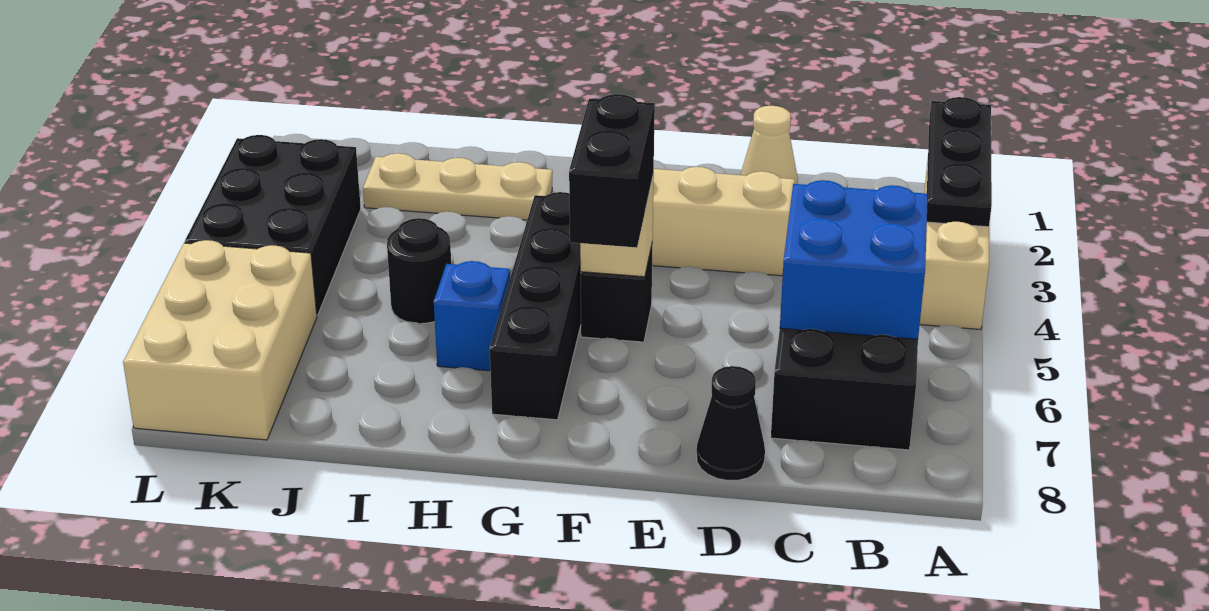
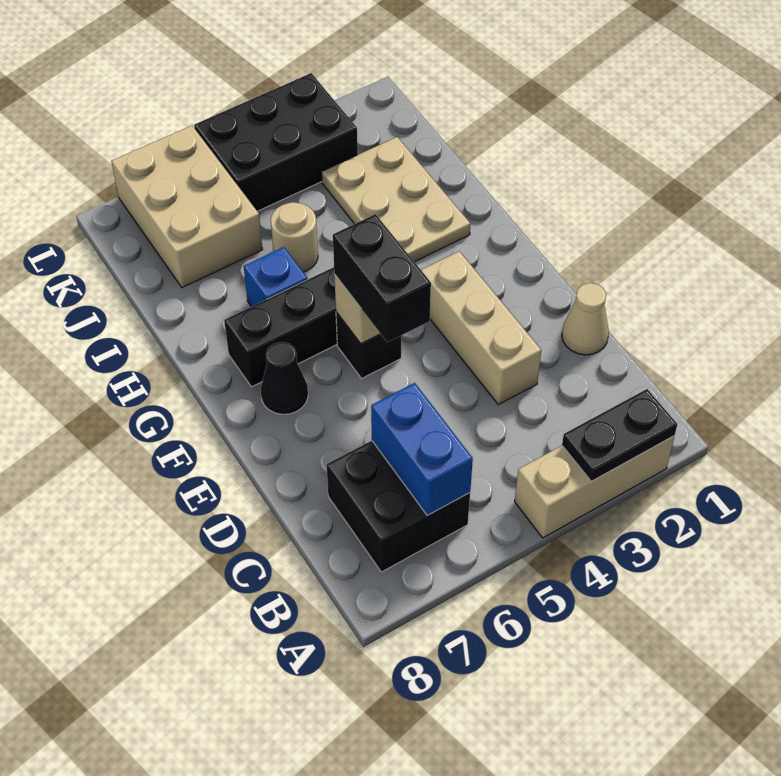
black 1x3 plate [927,97,992,227] -> black 1x2 plate [562,389,677,481]
blue 2x2 brick [780,180,928,339] -> blue 1x2 brick [371,383,473,515]
black 1x1 cone [697,366,765,480] -> black 1x1 cone moved to [261,342,308,414]
black 1x2 brick [569,94,655,248] -> black 1x2 brick turned to [333,214,431,342]
tan 1x3 plate [363,153,552,220] -> tan 2x3 plate [322,137,470,262]
black 1x1 round brick [387,218,451,324] -> tan 1x1 round brick [271,202,318,272]
tan 2x3 brick [123,240,317,440] -> tan 2x3 brick turned to [112,126,262,288]

